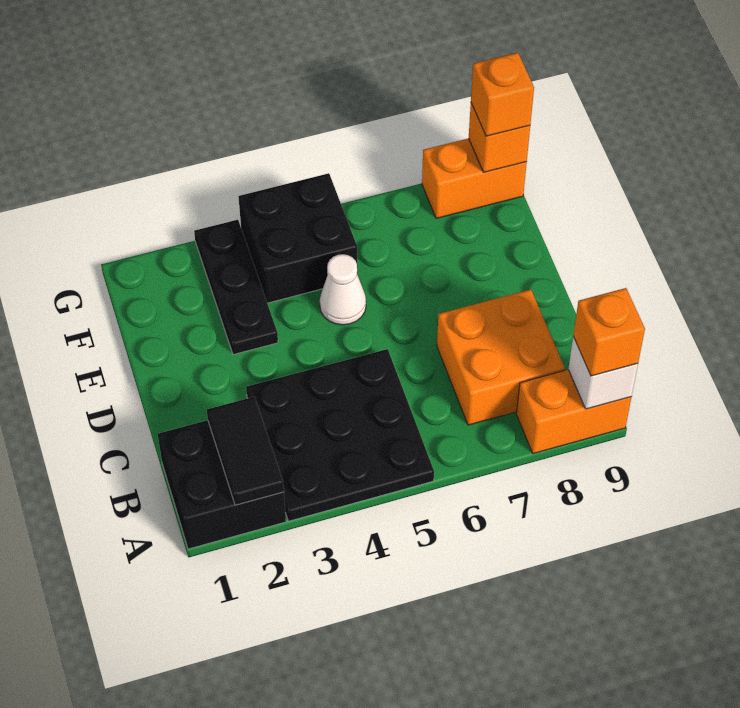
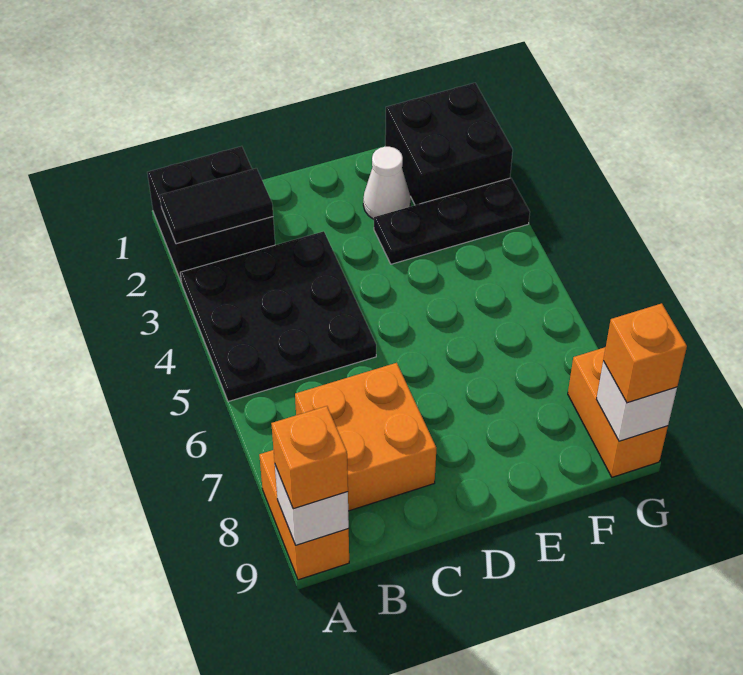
white 1x1 cone [320,254,366,325] -> white 1x1 cone moved to [363,147,411,219]
black 2x2 brick [238,173,357,303] -> black 2x2 brick moved to [385,83,513,205]
orange 1x1 brick [469,103,530,172] -> white 1x1 brick [596,361,677,441]

